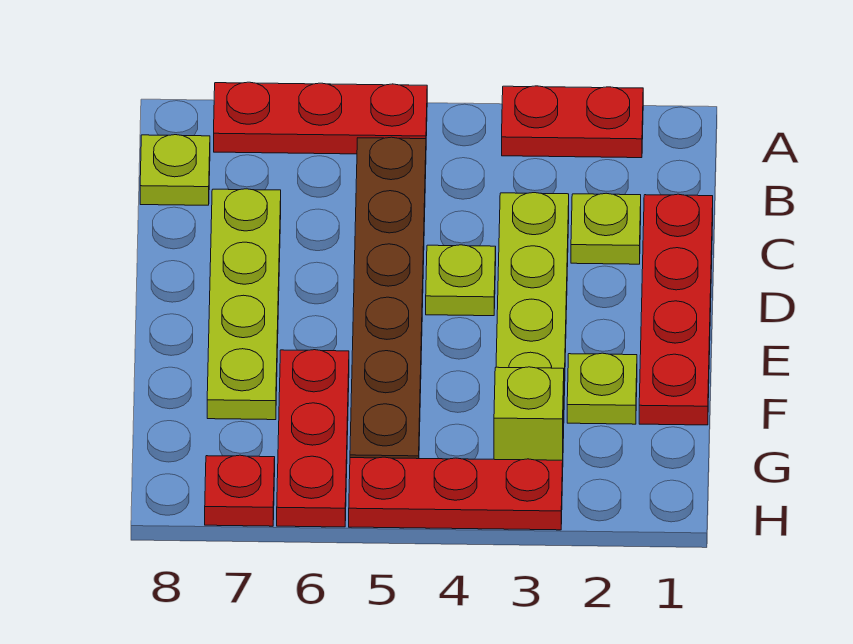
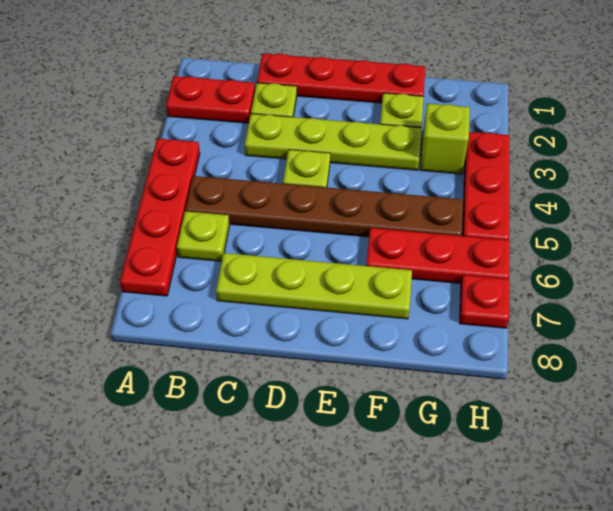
red 1x2 plate [502,86,643,158] -> red 1x2 plate turned to [166,76,255,123]
red 1x3 plate [214,82,427,154] -> red 1x4 plate [120,138,200,296]
lime 1x1 plate [140,135,210,205] -> lime 1x1 plate moved to [177,211,229,261]

